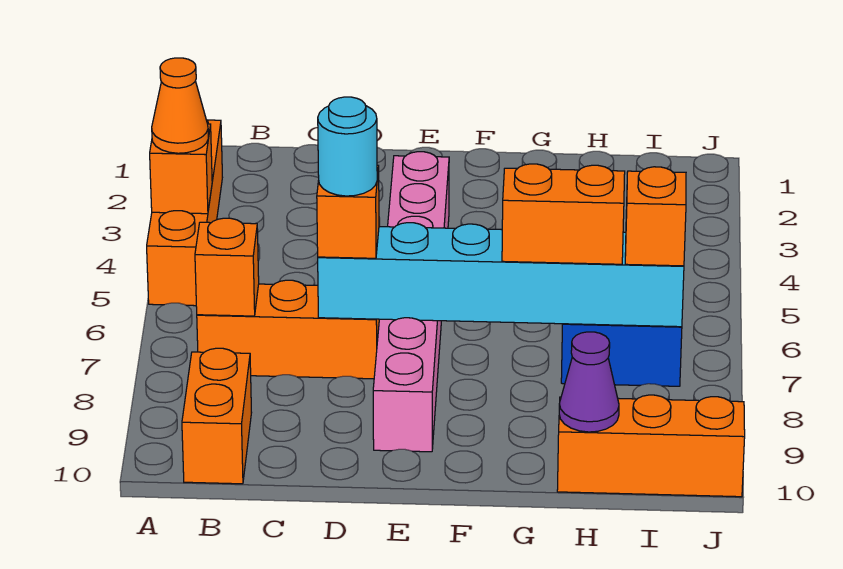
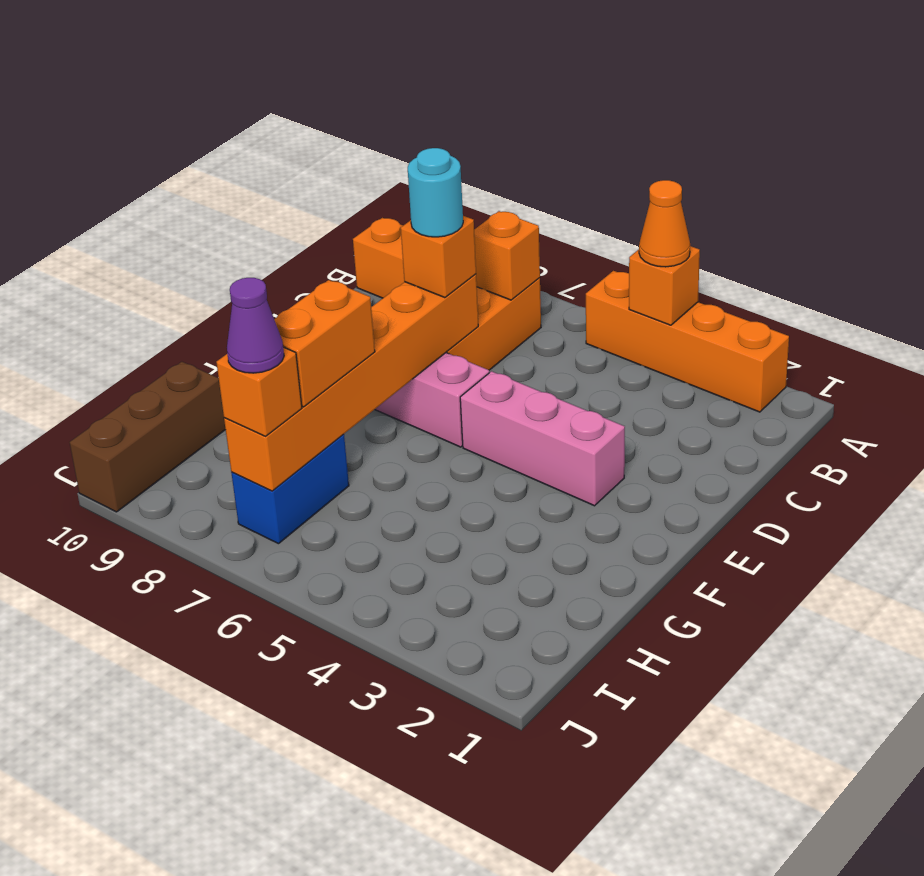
cyan 1x6 brick [318,223,684,327] -> orange 1x6 brick [224,274,478,491]
orange 1x3 brick [557,395,745,497] -> brown 1x3 brick [70,362,226,512]
purple 1x1 cone [559,332,619,432] -> purple 1x1 cone moved to [227,278,284,373]

